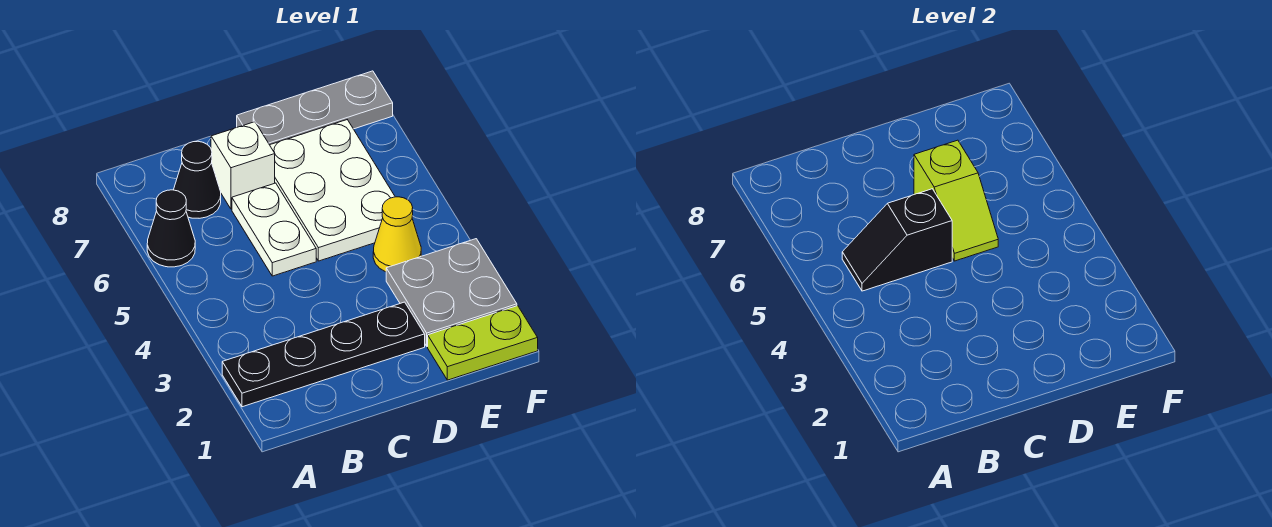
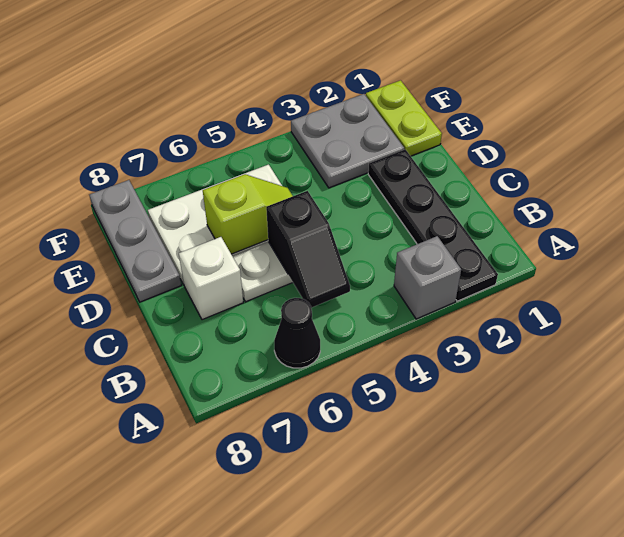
none -> grey 1x1 brick [394,236,461,319]
black 1x1 cone [174,141,221,218] -> none
yellow 1x1 cone [373,197,421,272] -> none

